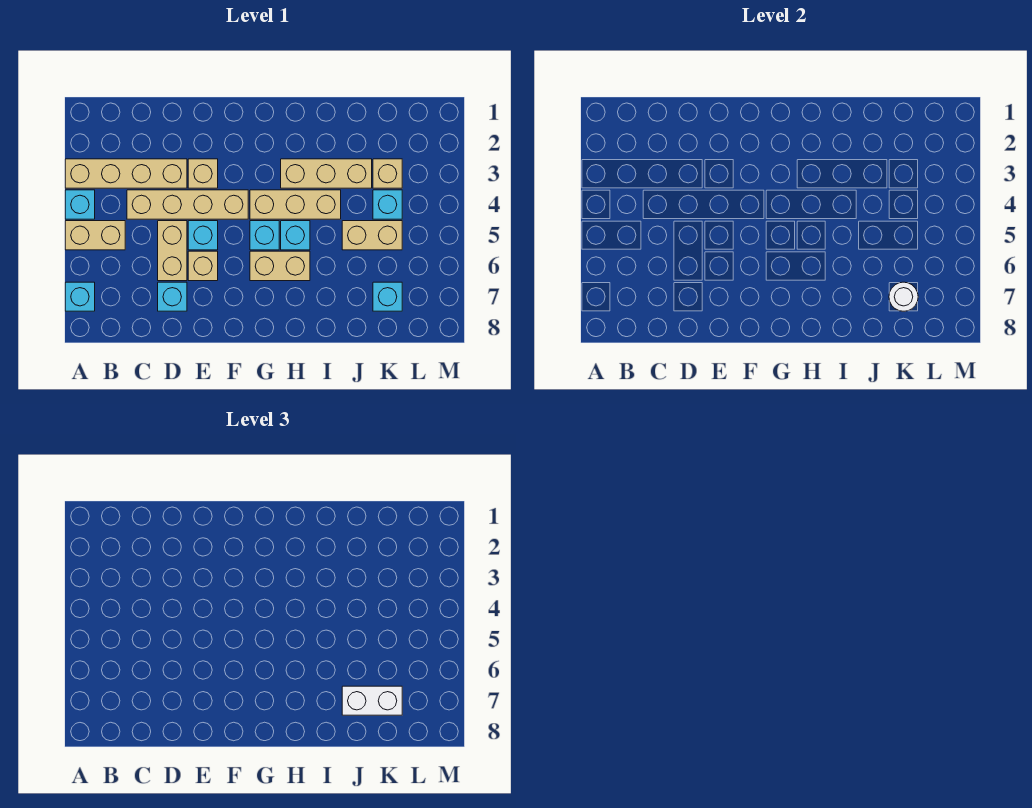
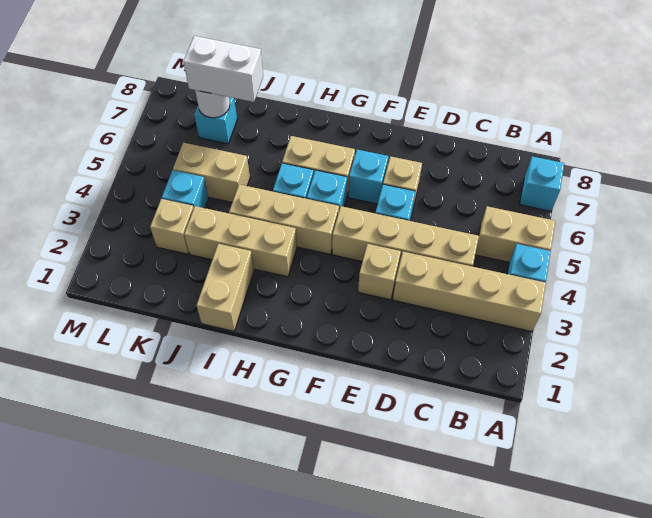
tan 1x2 brick [158,221,187,281] -> tan 1x2 brick moved to [197,244,254,331]
cyan 1x1 brick [158,282,187,311] -> cyan 1x1 brick moved to [348,150,389,204]

